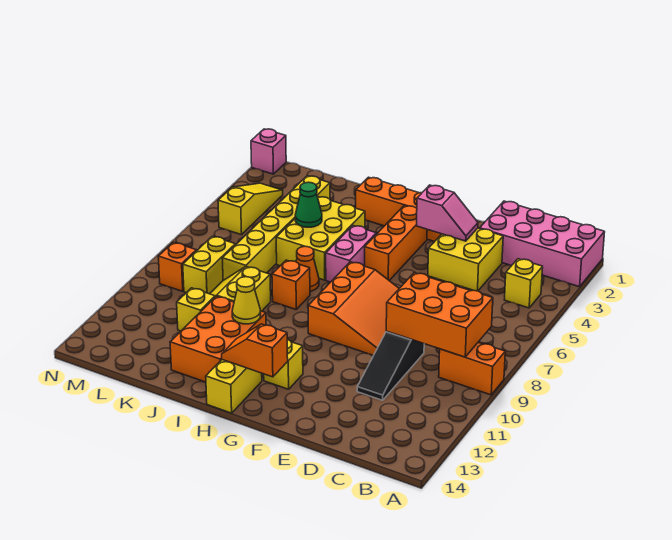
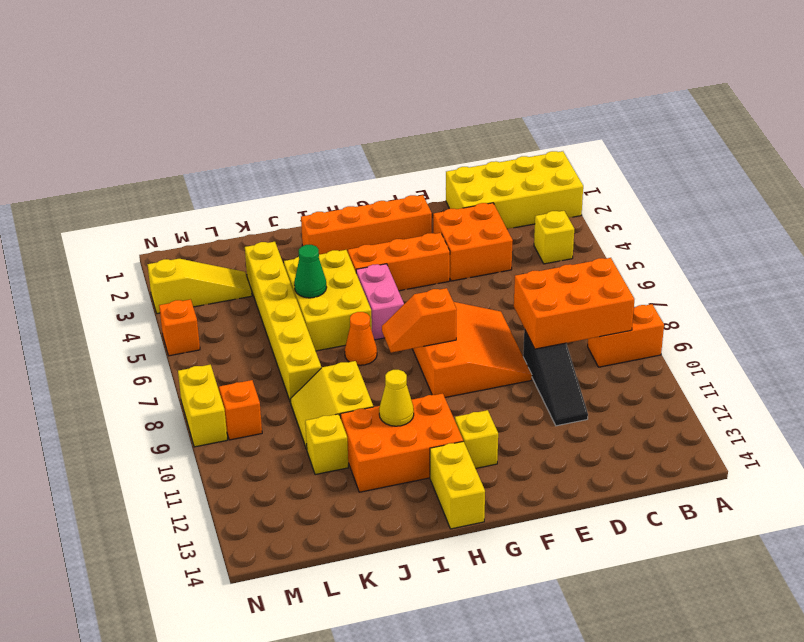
pink 2x4 brick [480,201,605,287] -> yellow 2x4 brick [446,151,583,229]
yellow 2x2 brick [428,228,503,291] -> orange 2x2 brick [433,203,513,281]
pink 1x2 slope [416,185,478,241] -> none
orange 1x3 brick [365,206,427,281] -> orange 1x3 brick turned to [348,233,450,291]
orange 1x2 slope [222,324,288,377] -> orange 1x2 slope moved to [382,288,457,353]
orange 1x1 brick [272,260,310,309] -> orange 1x1 brick moved to [159,299,200,356]
orange 2x3 brick [170,296,266,382] -> orange 2x3 brick turned to [341,393,463,492]
yellow 1x2 brick [183,236,235,294] -> yellow 1x2 brick moved to [178,365,227,447]
yellow 1x3 slope [218,183,283,235] -> yellow 1x3 slope turned to [147,259,252,314]
pink 1x1 brick [251,129,286,174] -> none

